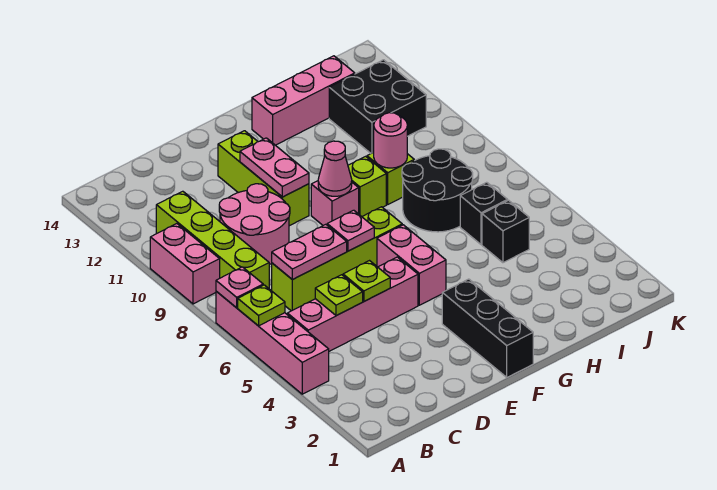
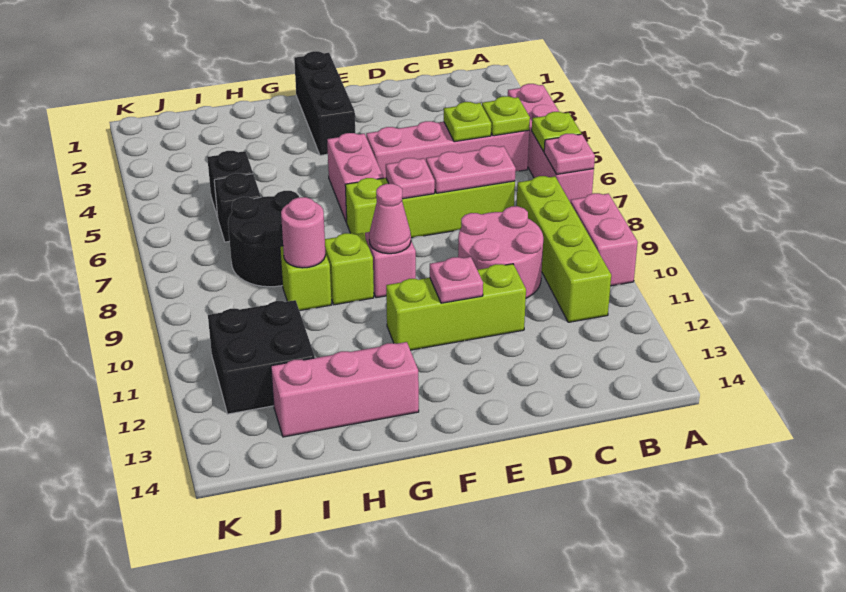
lime 1x1 plate [343,261,390,301] -> lime 1x1 plate moved to [482,96,530,136]
lime 1x3 brick [218,131,309,226] -> lime 1x3 brick turned to [386,264,526,350]
pink 1x2 plate [240,138,309,197] -> pink 1x1 plate [430,257,483,303]

